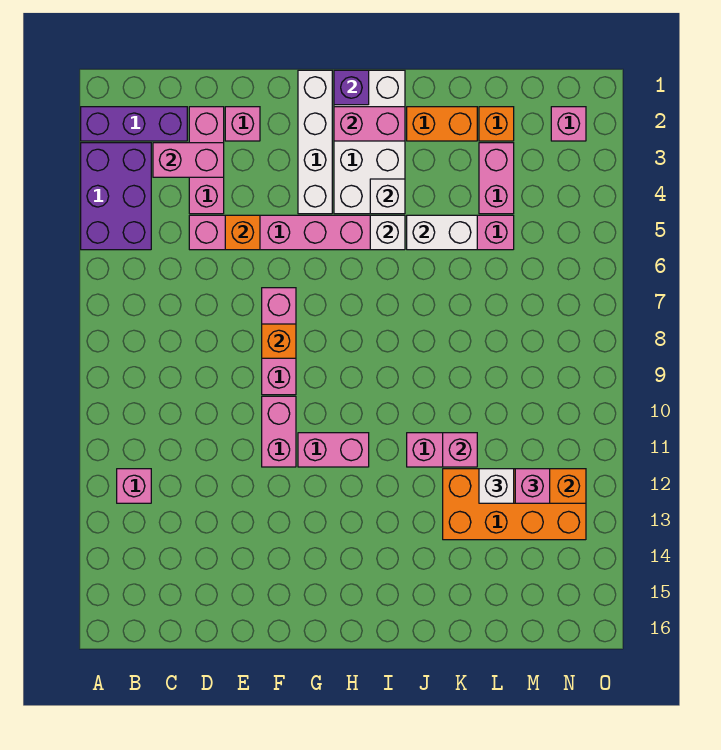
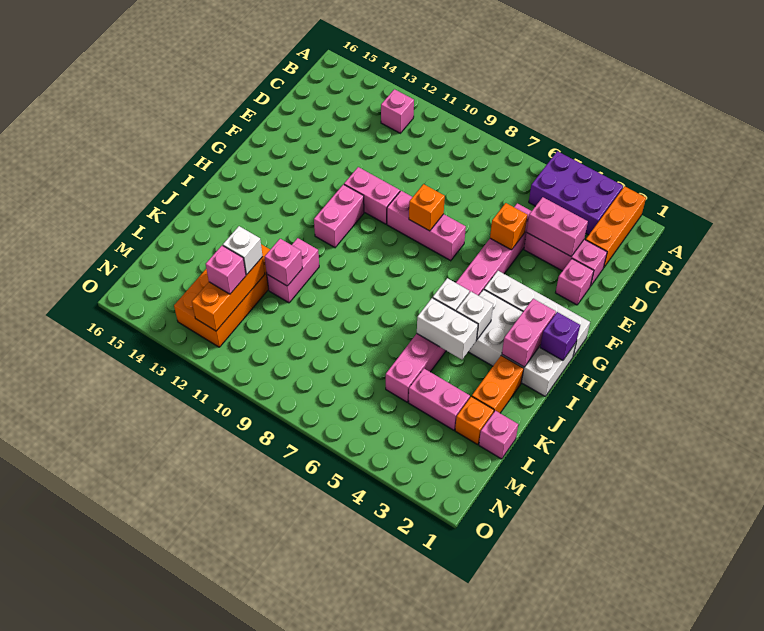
purple 1x3 brick [81,107,187,141] -> orange 1x3 brick [586,186,646,267]
pink 1x2 brick [153,143,224,177] -> pink 1x2 brick turned to [527,197,588,256]
white 1x2 brick [407,215,477,250] -> white 1x2 brick turned to [417,298,478,360]
pink 1x1 brick [551,107,586,141] -> pink 1x1 brick moved to [479,411,518,459]

